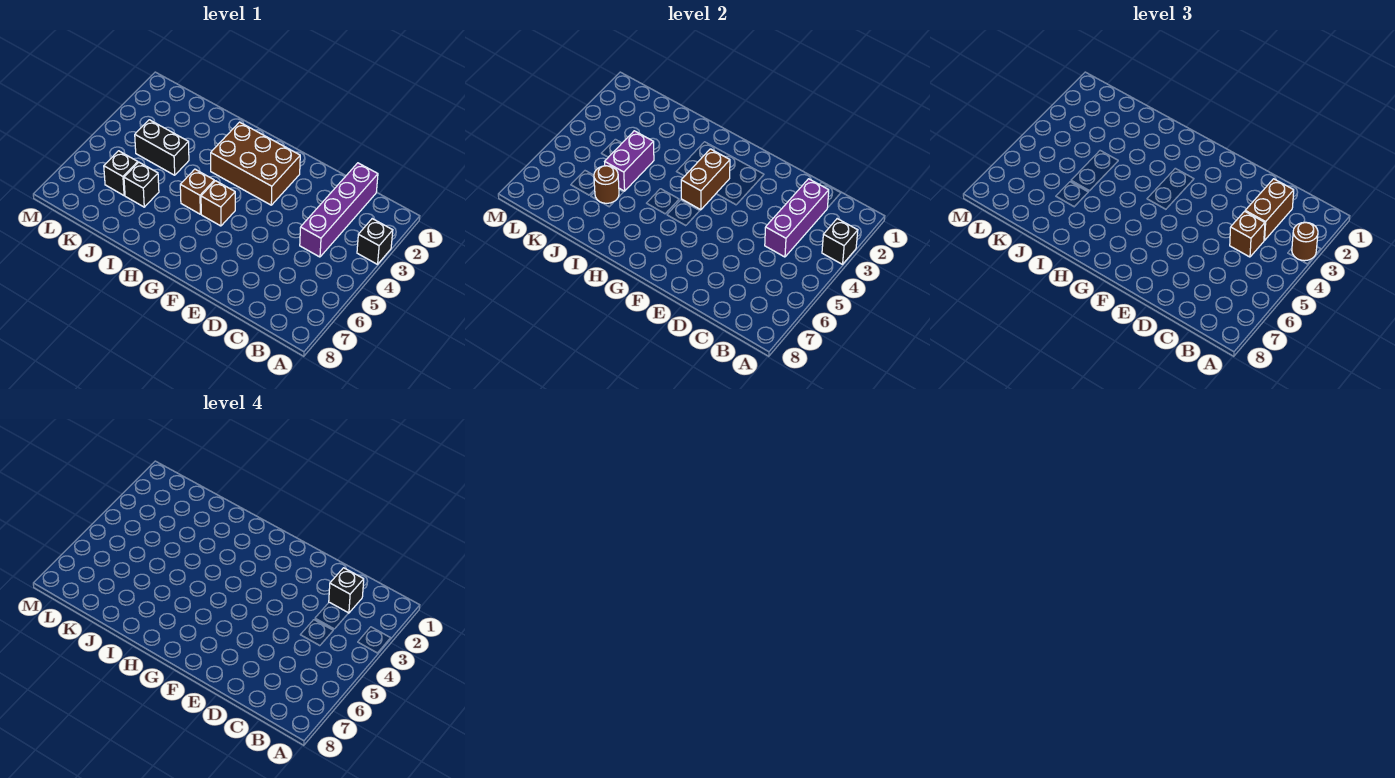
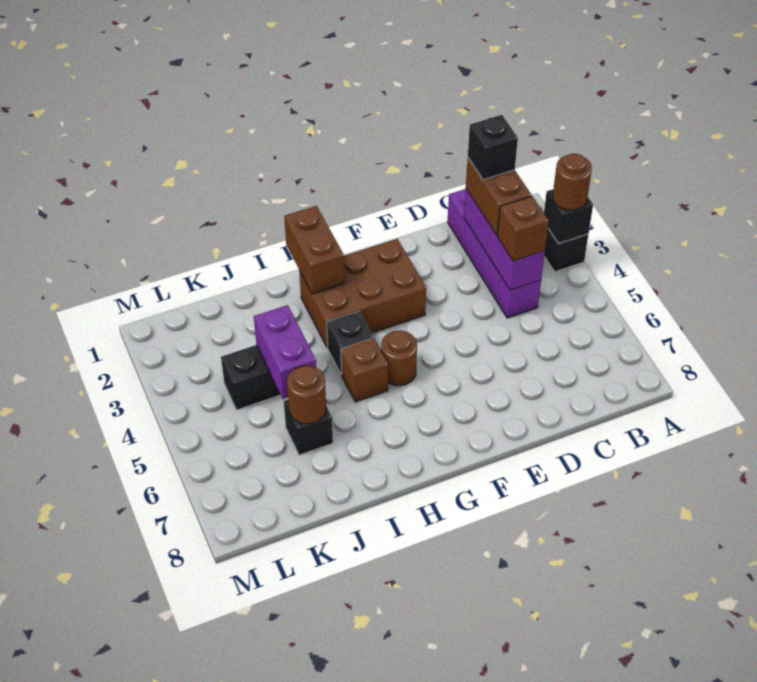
brown 1x2 brick [681,149,730,210] -> brown 1x2 brick moved to [284,206,344,294]
brown 1x1 brick [201,181,235,226] -> brown 1x1 round brick [381,331,417,386]
black 1x1 brick [104,151,138,195] -> black 1x1 brick moved to [327,311,373,374]

